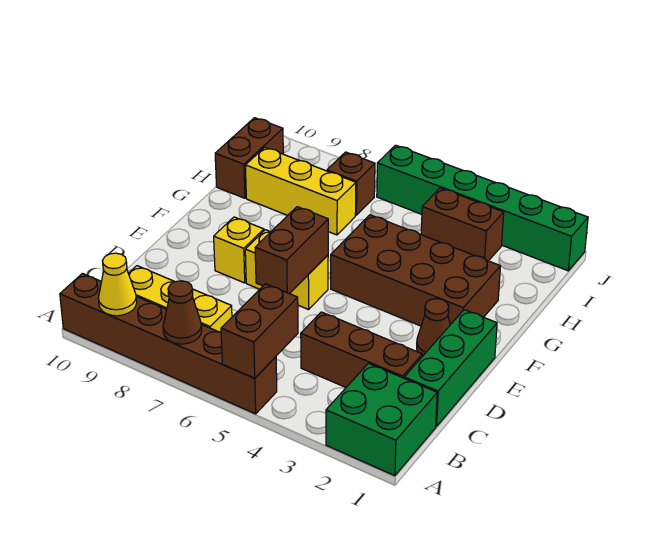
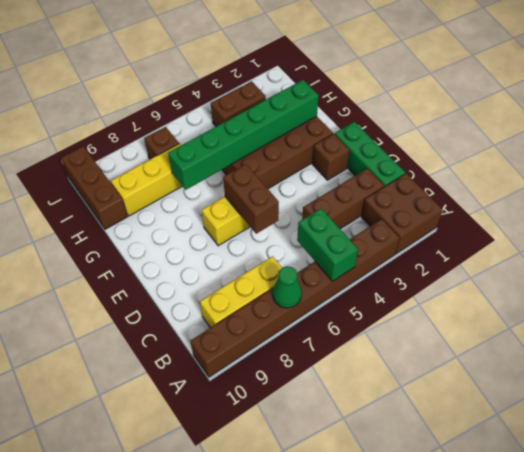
green 2x2 brick [326,363,437,476] -> brown 2x2 brick [362,173,443,254]
brown 1x6 brick [60,274,277,414] -> brown 1x8 brick [190,219,400,377]
brown 1x2 brick [221,284,298,378] -> green 1x2 brick [297,209,358,281]
brown 1x1 cone [163,281,202,344] -> green 1x1 cone [273,266,302,308]
yellow 1x1 cone [98,253,137,316] -> none
brown 1x1 cone [417,299,450,356] -> brown 1x1 brick [312,134,350,180]
yellow 1x1 brick [214,217,264,283] -> none
brown 1x2 brick [215,118,283,198] -> brown 1x3 brick [61,146,128,229]
green 1x6 brick [377,145,588,271] -> green 1x6 brick moved to [168,80,319,190]

